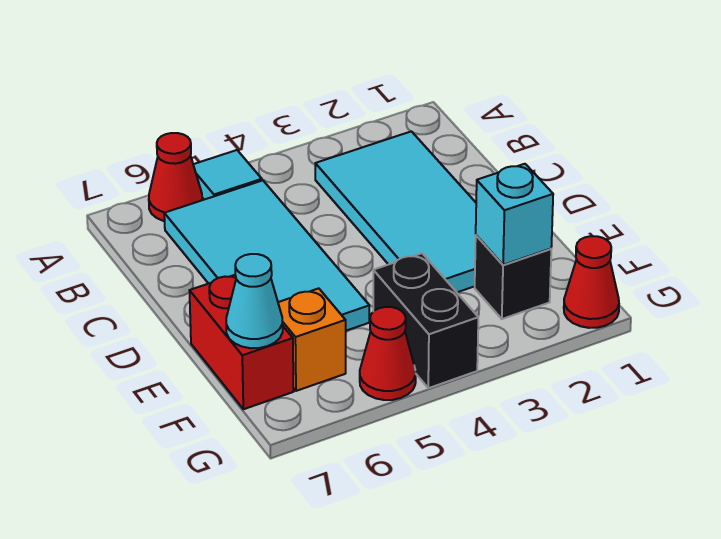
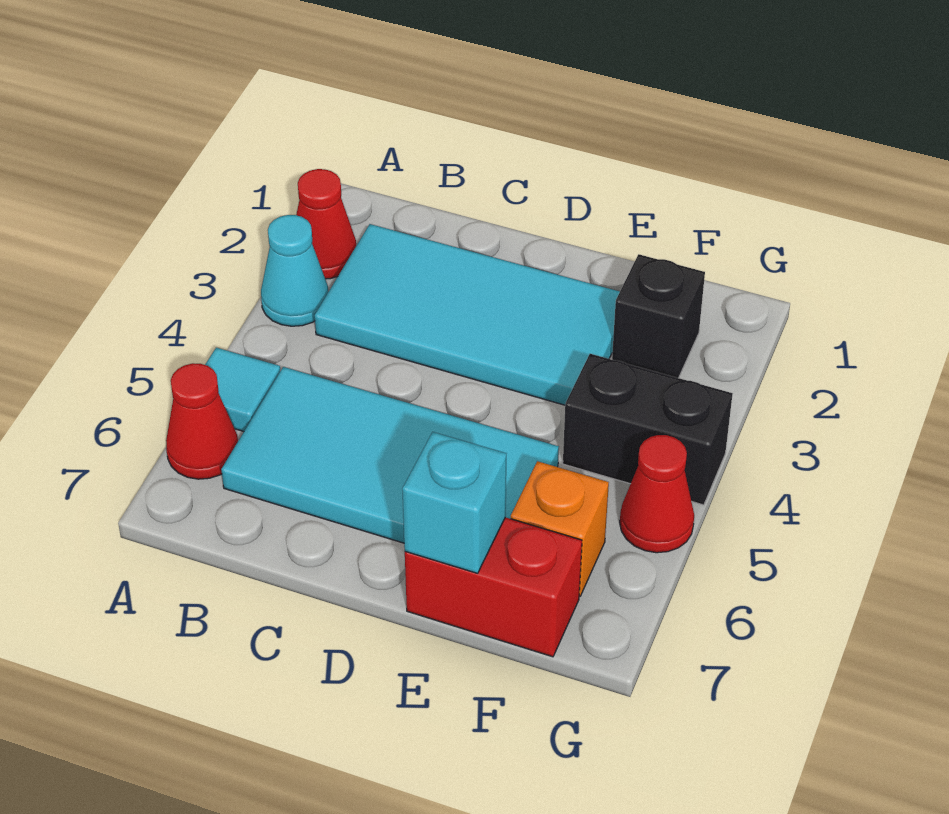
cyan 1x1 brick [476,164,553,265] -> cyan 1x1 brick moved to [402,432,506,573]
cyan 1x1 cone [226,254,283,348] -> cyan 1x1 cone moved to [261,215,328,326]
red 1x1 cone [564,236,619,328] -> red 1x1 cone moved to [296,169,356,279]

